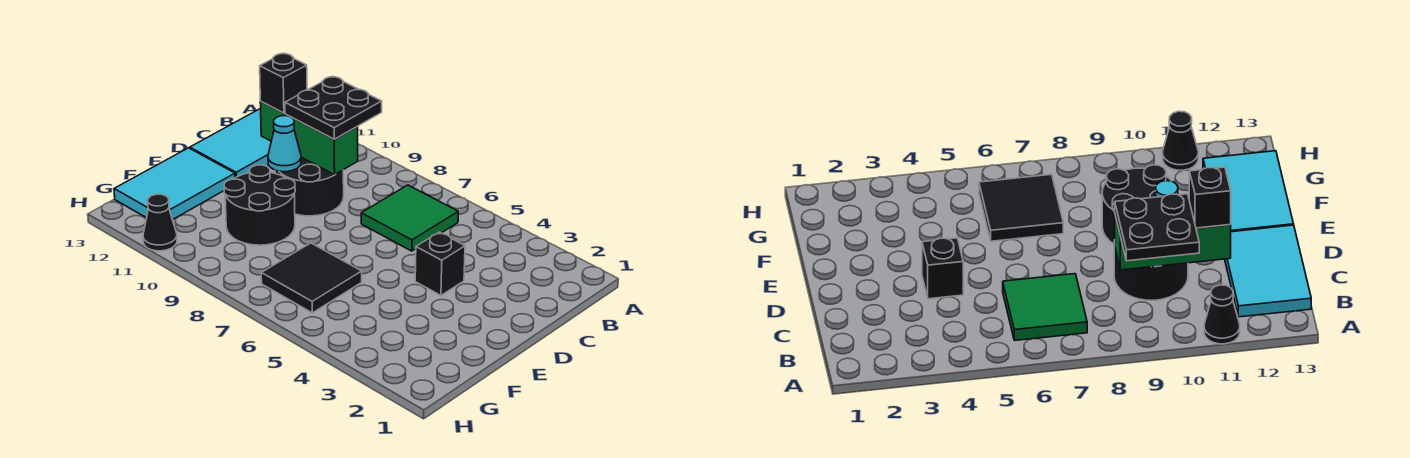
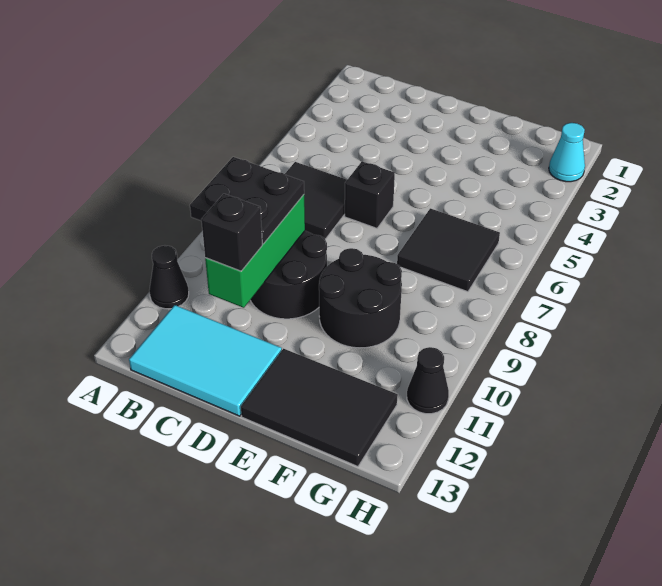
green 2x2 tile [361,185,458,251] -> black 2x2 tile [285,162,347,239]
black 1x1 brick [415,232,465,295] -> black 1x1 brick moved to [345,162,395,228]
cyan 1x1 cone [268,116,301,172] -> cyan 1x1 cone moved to [549,123,585,182]
cyan 2x3 tile [114,148,235,220] -> black 2x3 tile [241,349,398,466]

